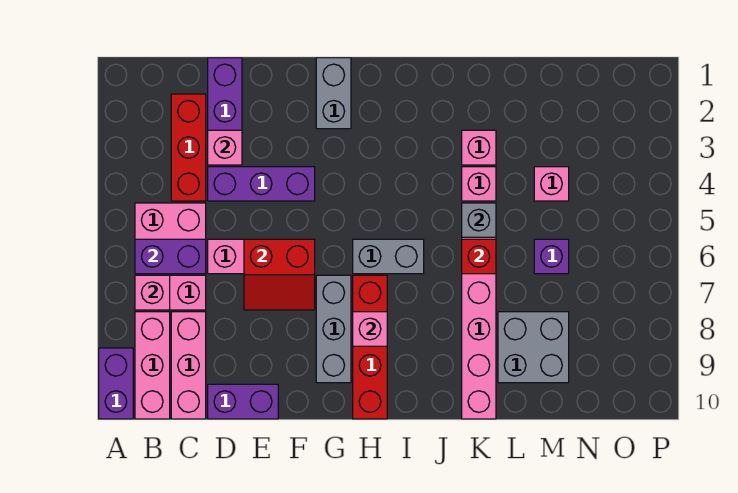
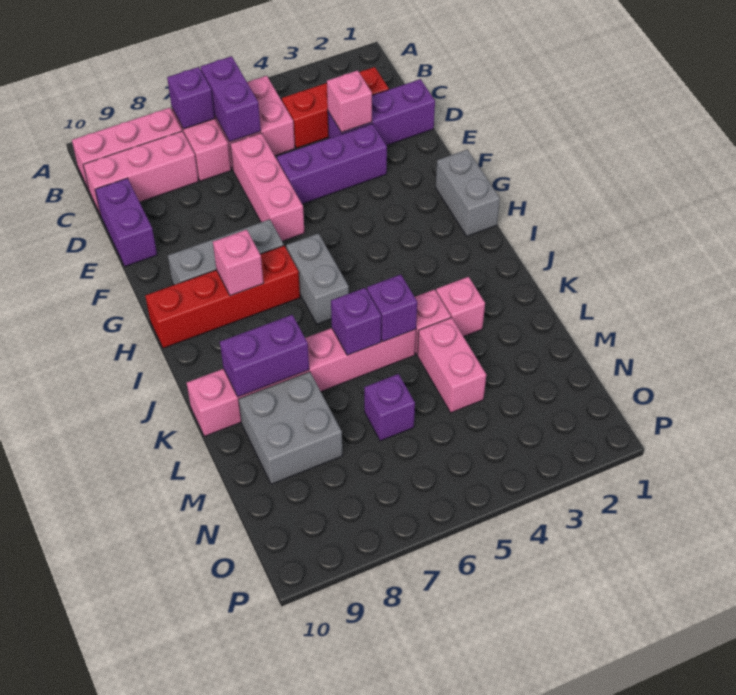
purple 1x2 brick [99,348,133,419] -> purple 1x2 brick moved to [220,315,309,397]
pink 1x1 brick [135,275,170,310] -> purple 1x1 brick [167,67,215,129]
purple 1x3 brick [208,167,315,201] -> purple 1x3 brick turned to [277,124,387,204]
red 2x2 slope [244,239,315,310] -> none
grey 1x2 brick [316,58,351,129] -> grey 1x2 brick turned to [436,149,500,236]
grey 1x1 brick [462,203,496,237] -> purple 1x1 brick [367,275,417,342]
red 1x1 brick [462,239,496,274] -> purple 1x1 brick [331,288,381,355]
pink 1x1 brick [534,167,569,201] -> pink 1x2 brick [417,318,486,413]

